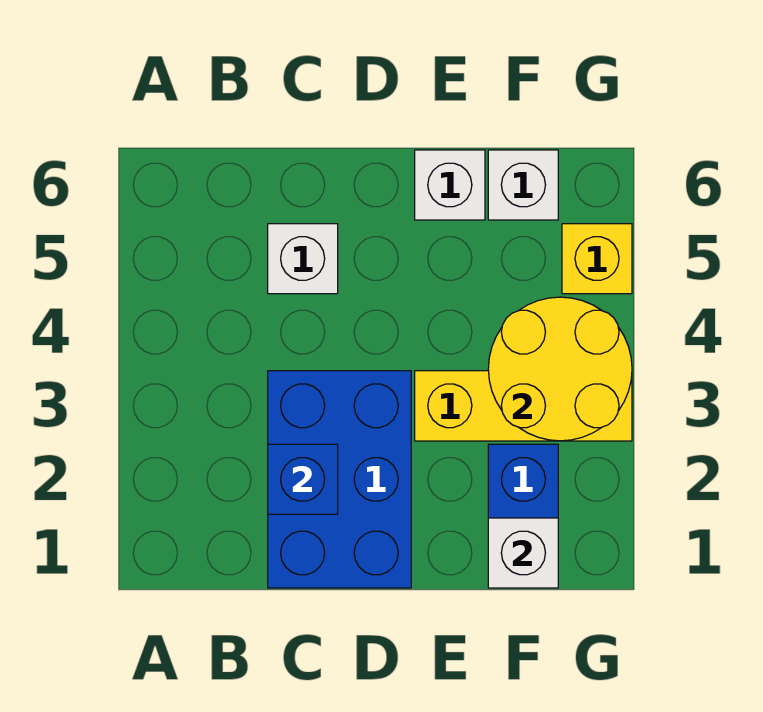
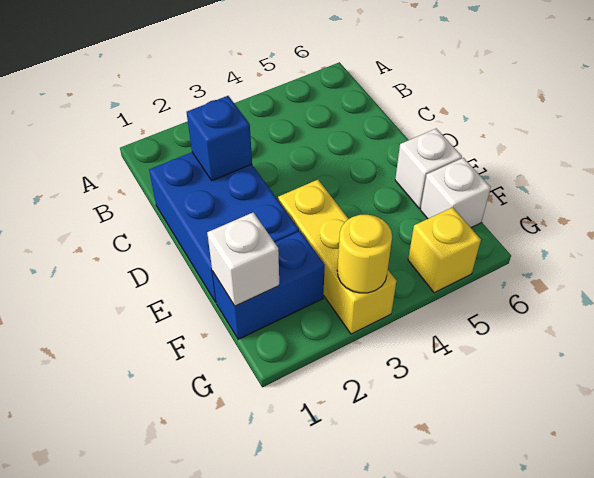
blue 2x3 brick [268,371,411,588] -> blue 2x3 brick turned to [149,152,299,302]
white 1x1 brick [268,224,338,294] -> none
yellow 2x2 round brick [488,297,632,441] -> yellow 1x1 round brick [337,215,392,293]

